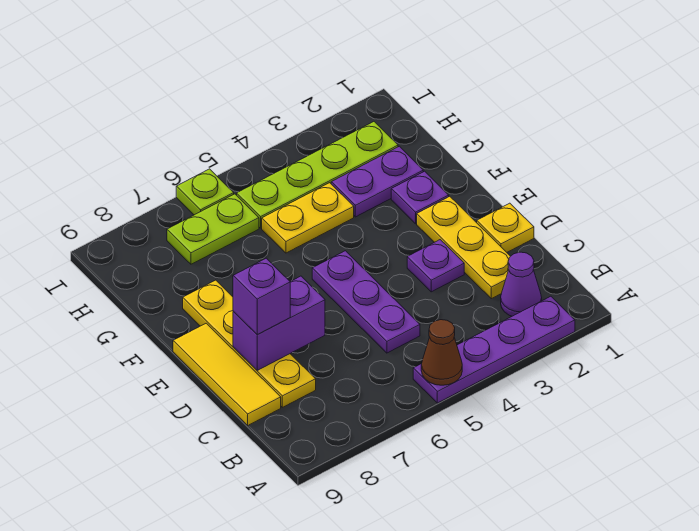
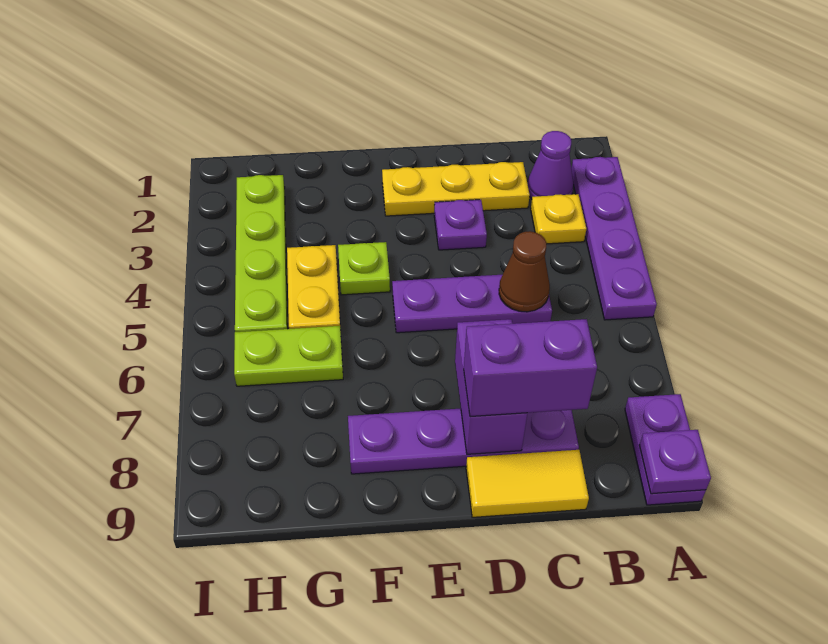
brown 1x1 cone [421,320,462,385] -> brown 1x1 cone moved to [499,231,550,312]
yellow 1x4 plate [183,280,316,407] -> purple 1x4 plate [348,408,579,474]
yellow 1x3 tile [173,323,281,425] -> yellow 1x2 tile [466,450,589,517]
yellow 1x1 plate [477,203,534,252] -> yellow 1x1 plate moved to [531,194,586,244]
purple 1x1 brick [233,258,290,335] -> purple 1x2 brick [464,319,597,417]
purple 1x1 plate [391,171,449,224] -> purple 1x1 plate moved to [639,430,711,494]
purple 1x2 plate [331,146,423,217] -> purple 1x2 plate moved to [625,394,706,505]
lime 1x2 plate [167,194,259,264] -> lime 1x2 plate turned to [234,326,343,386]
lime 1x1 plate [176,169,234,215] -> lime 1x1 plate moved to [338,242,390,295]

